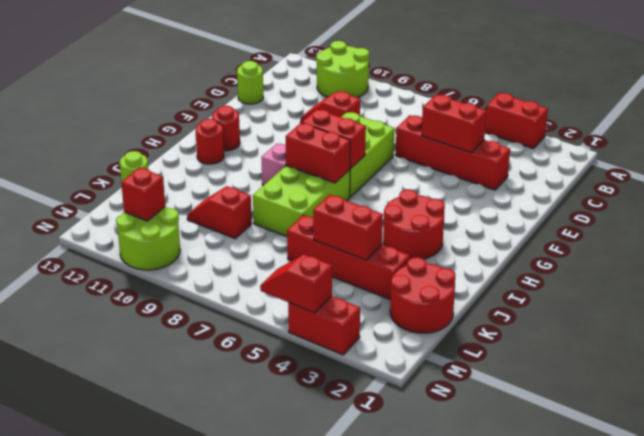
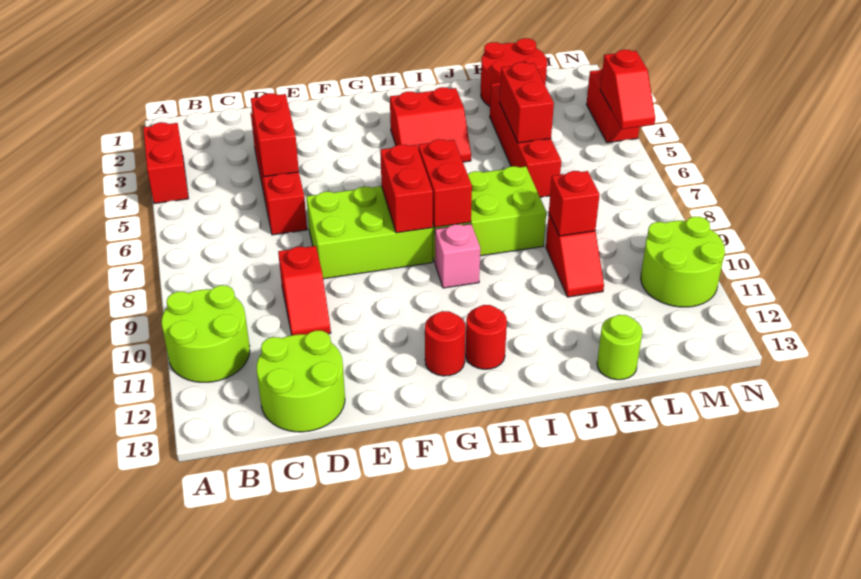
lime 1x1 round brick [237,61,263,104] -> lime 2x2 round brick [257,331,345,432]
red 2x2 round brick [383,189,445,259] -> red 2x2 slope [390,87,471,162]
red 1x1 brick [121,168,165,221] -> red 1x1 brick moved to [549,171,600,236]

